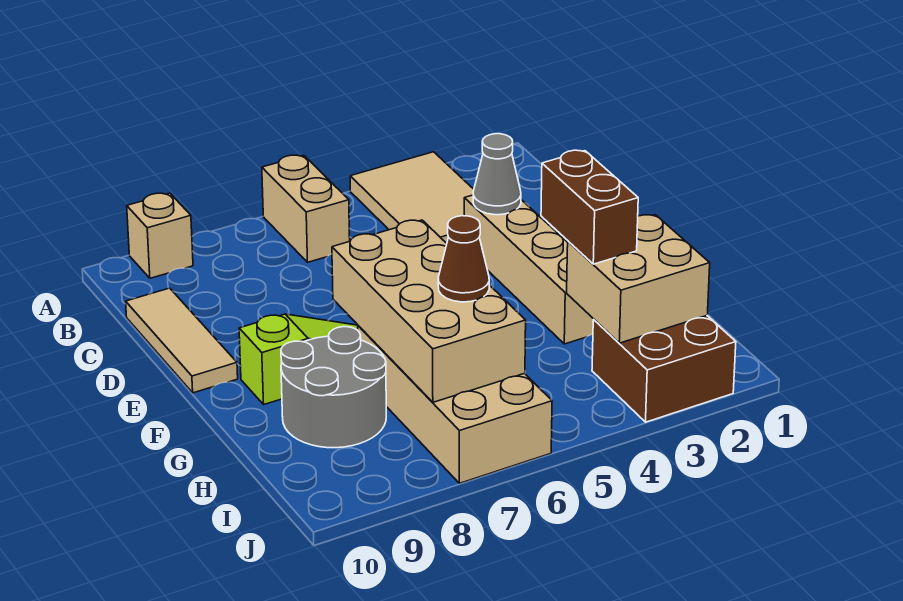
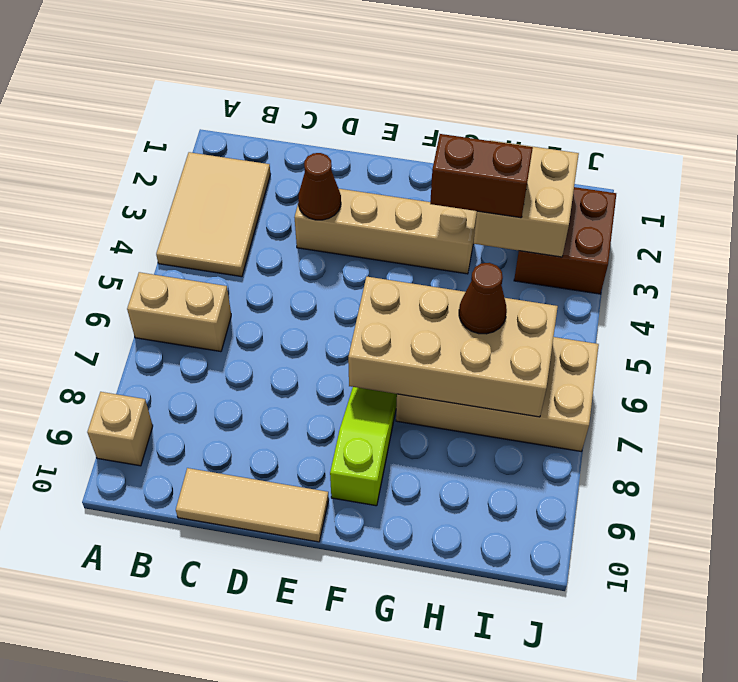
tan 2x3 tile [350,152,474,243] -> tan 2x3 tile turned to [156,152,270,277]
grey 1x1 cone [473,134,521,215] -> brown 1x1 cone [298,153,341,220]
grey 2x2 round brick [281,327,386,448] -> none

